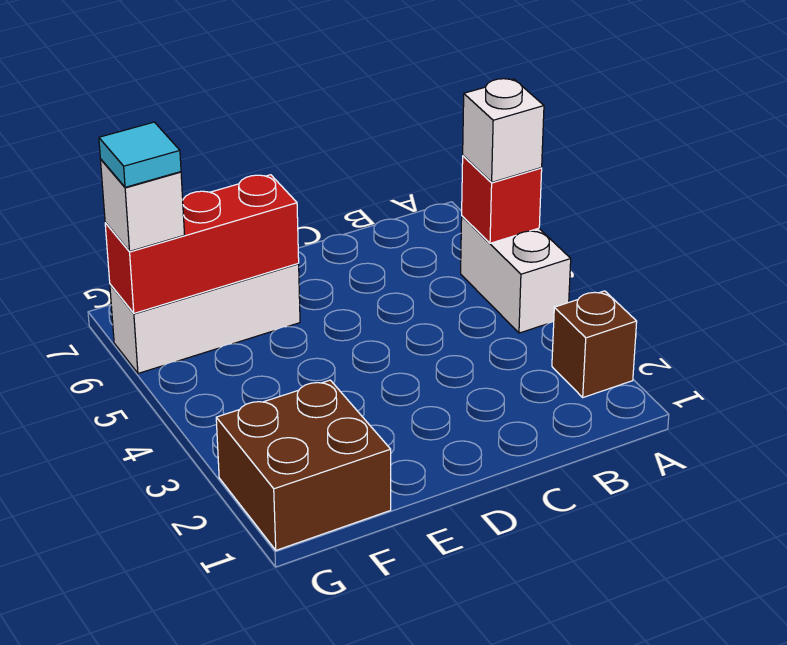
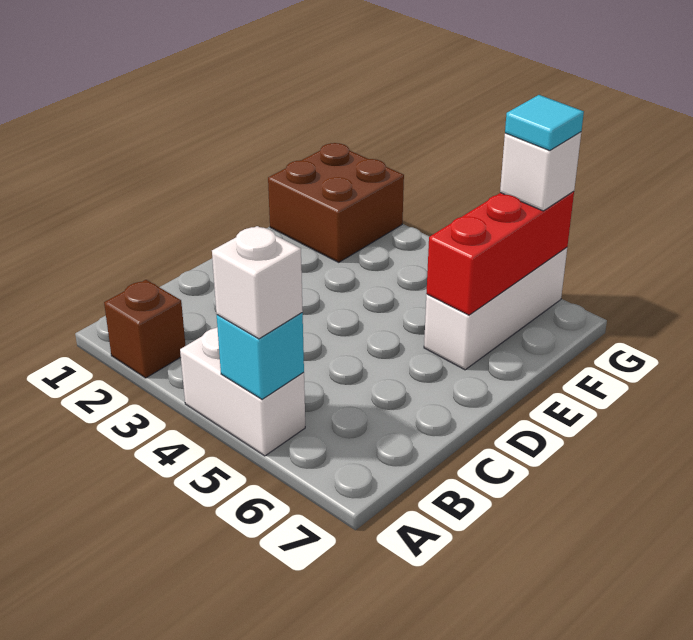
red 1x1 brick [462,156,542,243] -> cyan 1x1 brick [217,313,304,399]

